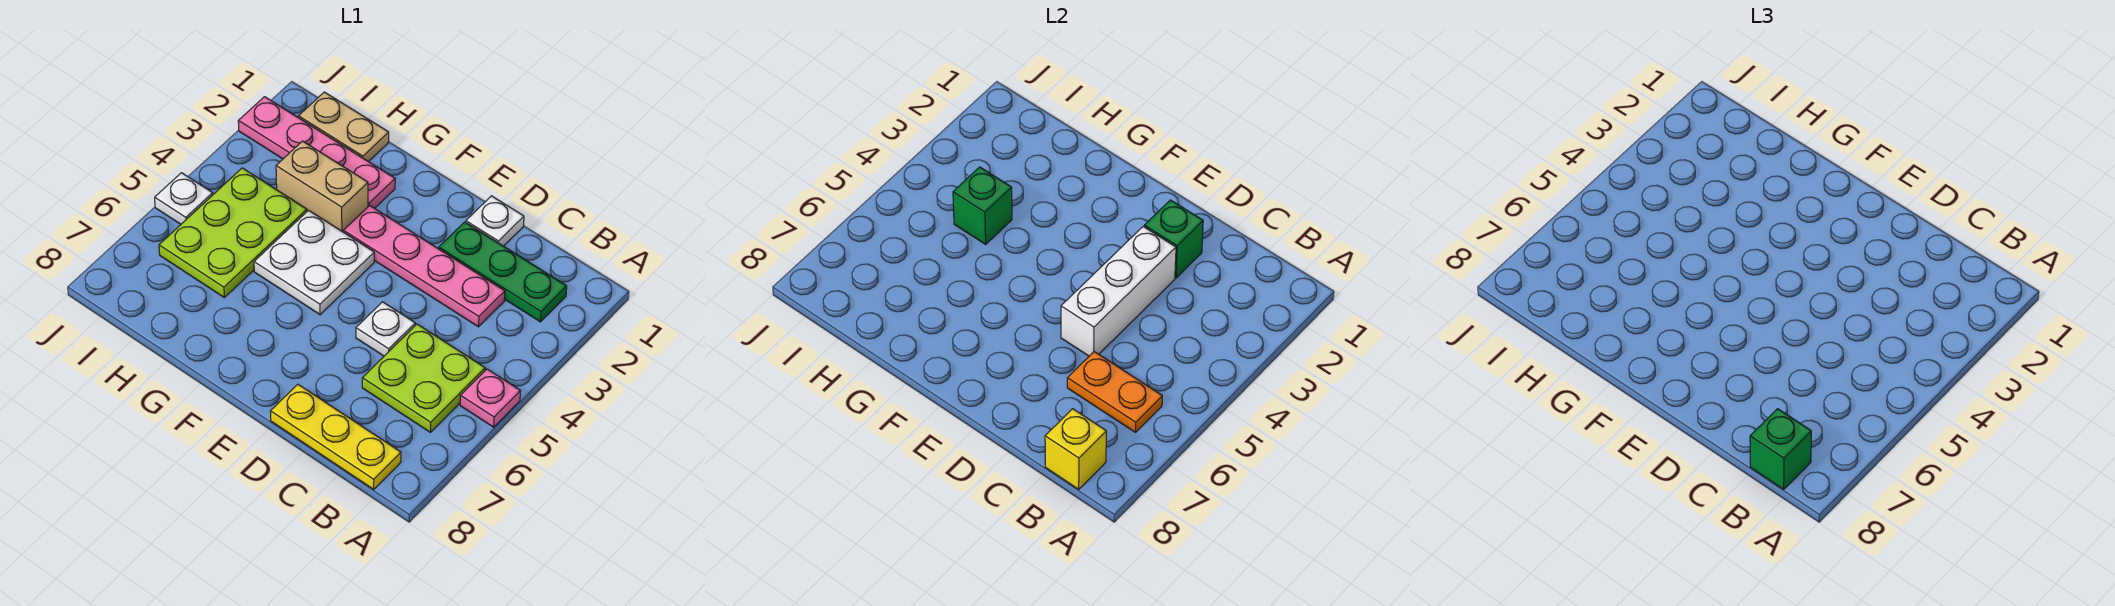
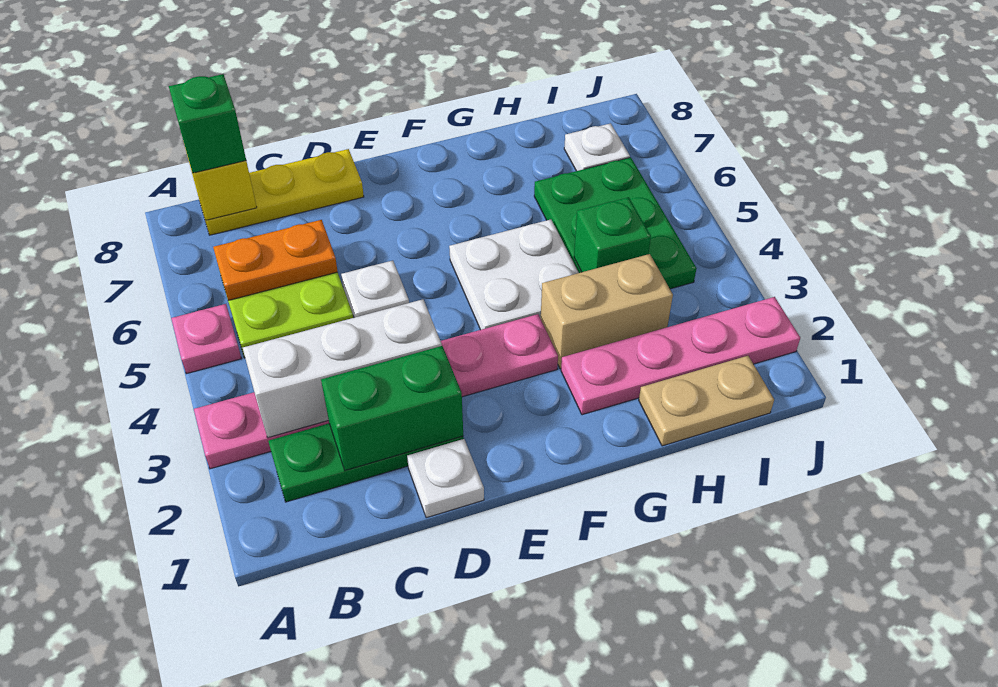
pink 1x4 plate [343,205,505,327] -> pink 1x6 plate [194,314,558,469]
green 1x1 brick [1144,200,1203,278] -> green 1x2 brick [321,346,463,470]
white 1x3 brick [1061,227,1176,356] -> white 1x3 brick turned to [243,299,442,438]
lime 2x3 plate [159,168,307,297] -> green 2x3 plate [534,157,697,289]
white 1x1 plate [155,173,213,224] -> white 1x1 plate moved to [564,123,630,171]

